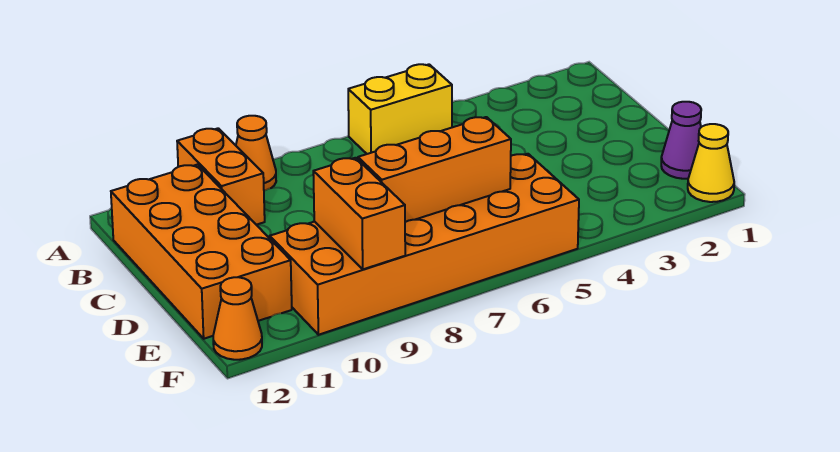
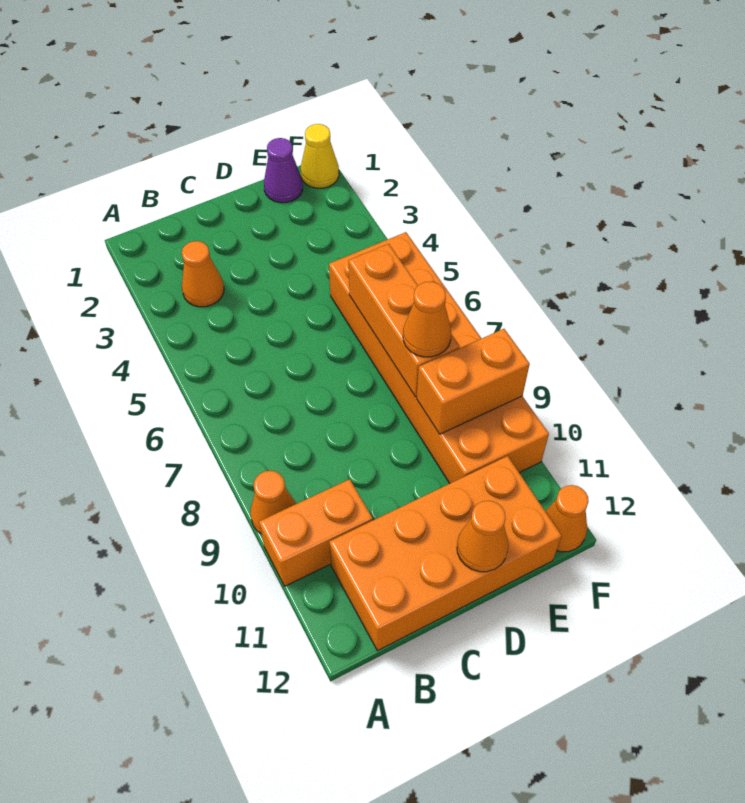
yellow 1x2 brick [348,64,452,154] -> none
none -> orange 1x1 cone [182,241,224,307]
none -> orange 1x1 cone [457,501,508,572]
none -> orange 1x1 cone [403,282,451,357]

